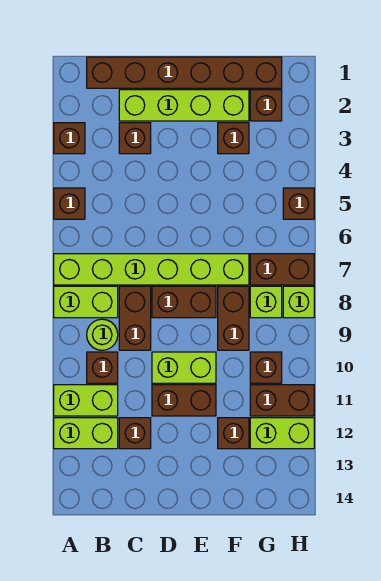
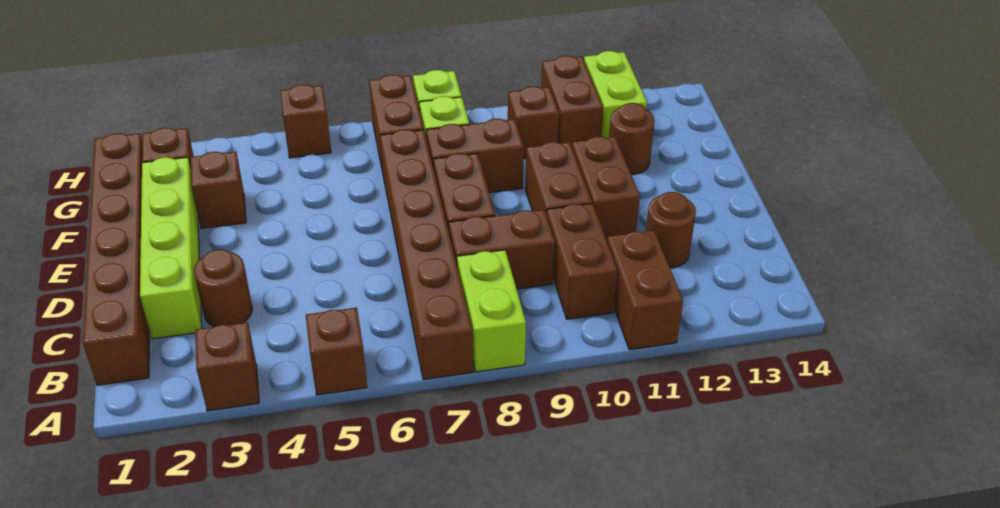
lime 1x6 brick [54,254,249,285] -> brown 1x6 brick [380,129,473,380]
lime 1x2 brick [54,385,118,416] -> brown 1x2 brick [607,230,683,350]
lime 1x2 brick [54,418,118,449] -> none
lime 1x1 round brick [87,319,118,350] -> none
brown 1x1 brick [87,352,118,383] -> brown 1x2 brick [547,204,618,319]
brown 1x1 brick [119,123,151,154] -> brown 1x1 round brick [194,250,252,327]
brown 1x1 brick [119,418,151,449] -> brown 1x1 round brick [646,192,696,268]
lime 1x2 brick [152,352,216,383] -> brown 1x2 brick [525,142,592,215]
brown 1x1 brick [218,418,249,449] -> brown 1x1 round brick [609,103,654,175]

